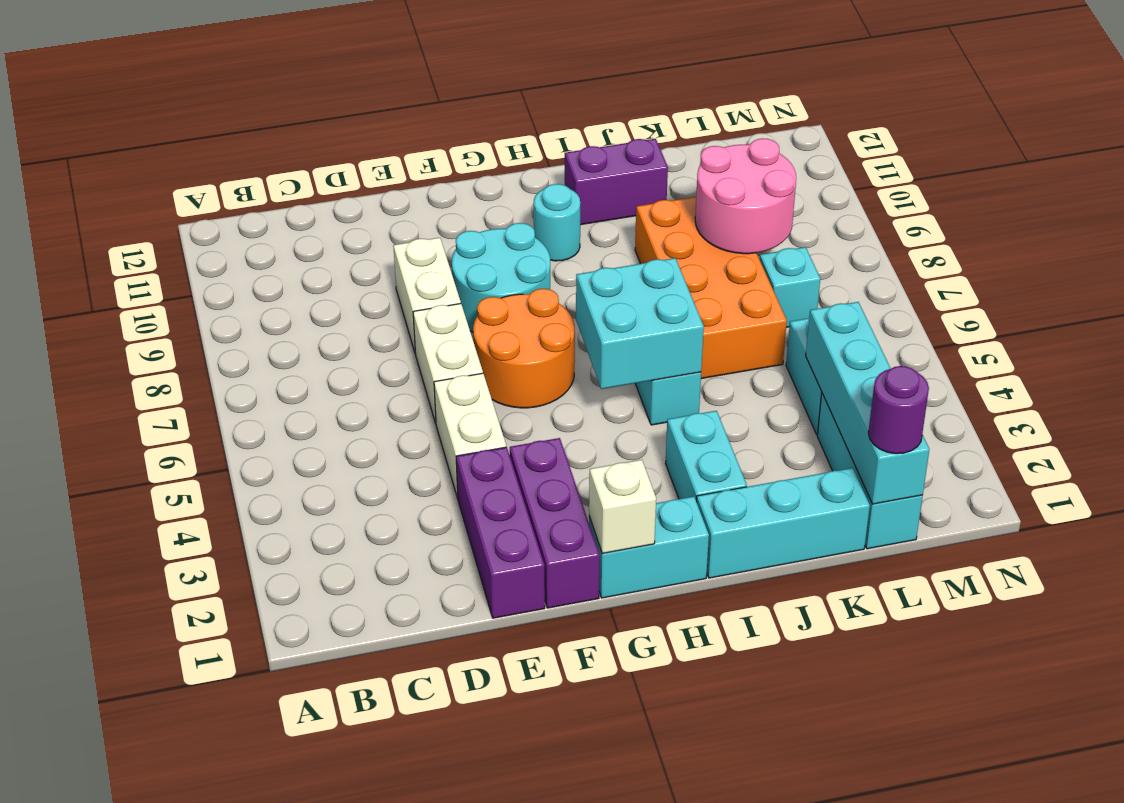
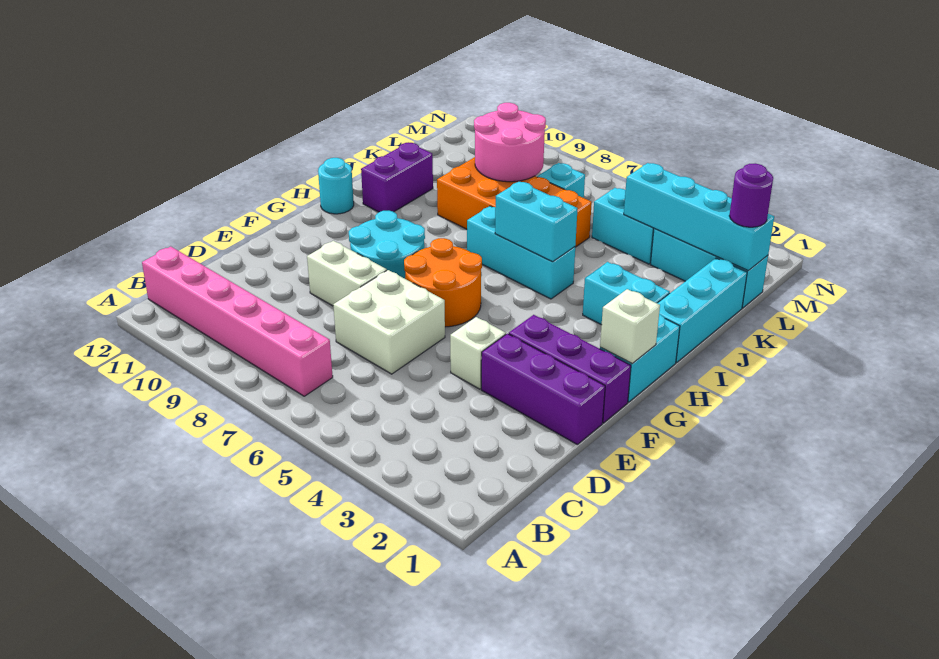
none -> pink 1x6 brick [142,247,333,396]
white 1x2 brick [434,373,506,498] -> white 1x1 brick [450,317,506,389]
white 1x2 brick [413,304,483,423] -> white 2x2 brick [333,270,445,374]
cyan 2x2 brick [576,258,704,389] -> cyan 1x2 brick [495,181,578,262]
cyan 1x1 round brick [534,184,580,261] -> cyan 1x1 round brick moved to [318,158,354,214]

